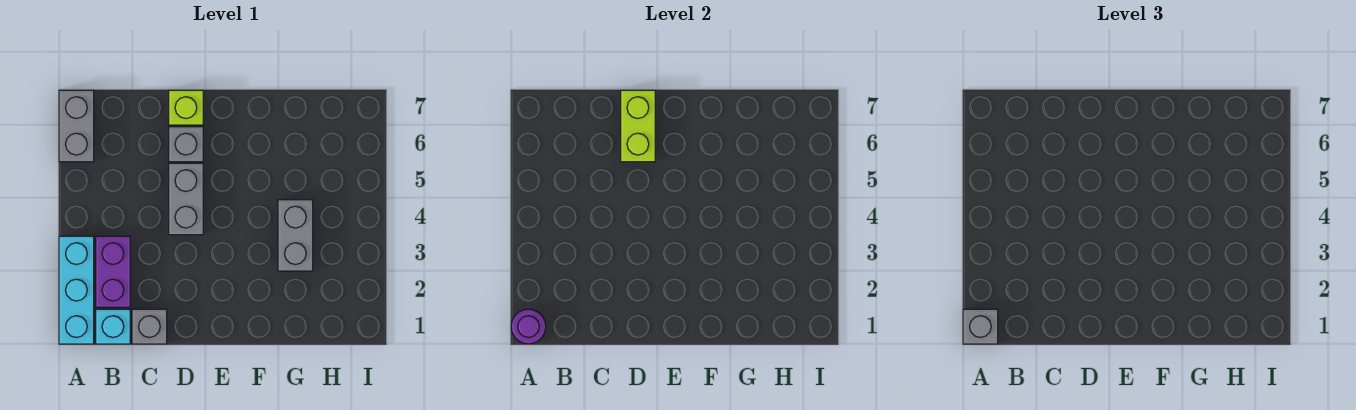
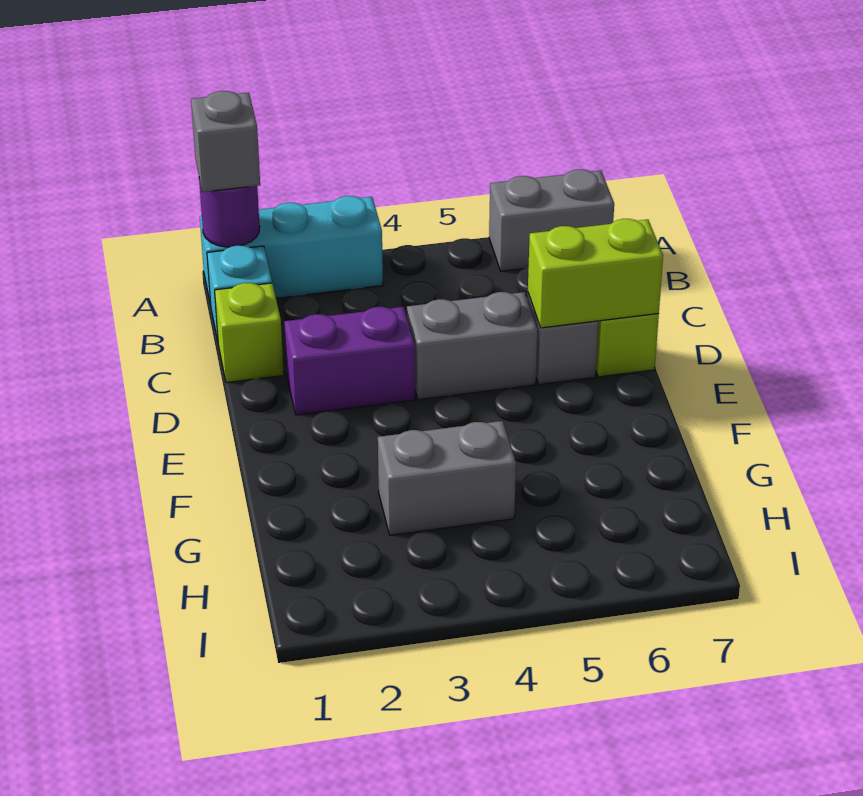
purple 1x2 brick [96,236,130,307] -> purple 1x2 brick moved to [284,307,415,415]
grey 1x1 brick [132,309,167,344] -> lime 1x1 brick [215,283,284,383]

